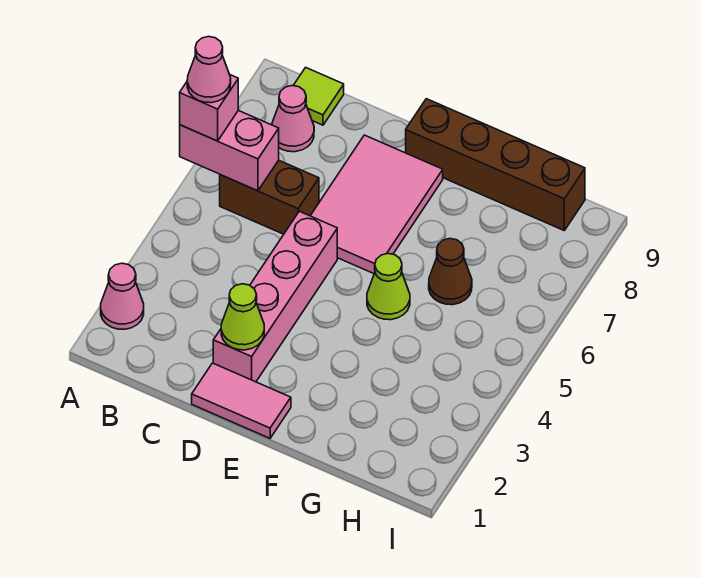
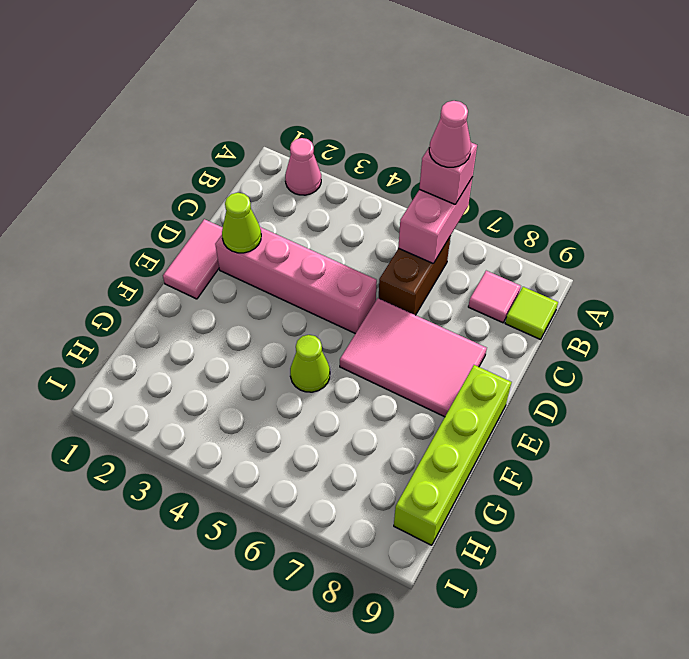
pink 1x1 cone [272,86,314,152] -> pink 1x1 tile [468,271,521,323]
brown 1x4 brick [406,99,585,230] -> lime 1x4 brick [394,365,512,545]
brown 1x1 cone [429,239,472,305] -> none

